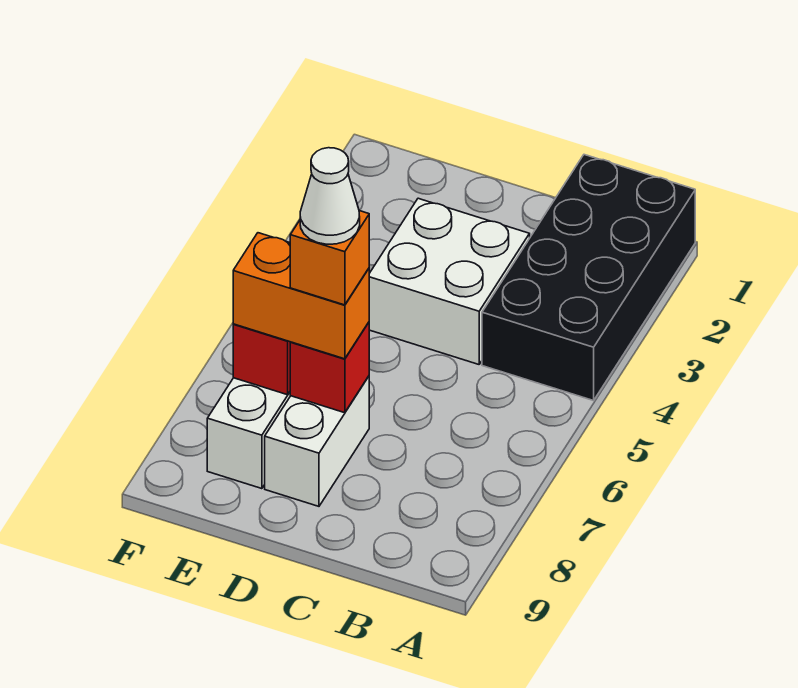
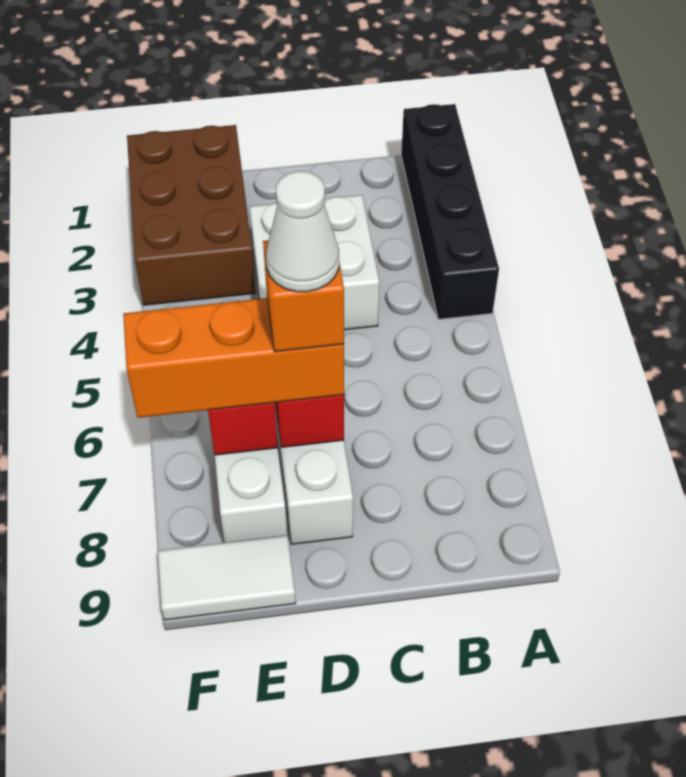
black 2x4 brick [482,155,695,401] -> black 1x4 brick [401,104,499,319]
orange 1x2 brick [233,233,369,359] -> orange 1x3 brick [123,298,344,418]
none -> brown 2x3 brick [127,125,256,305]
none -> white 1x2 tile [158,535,296,620]

